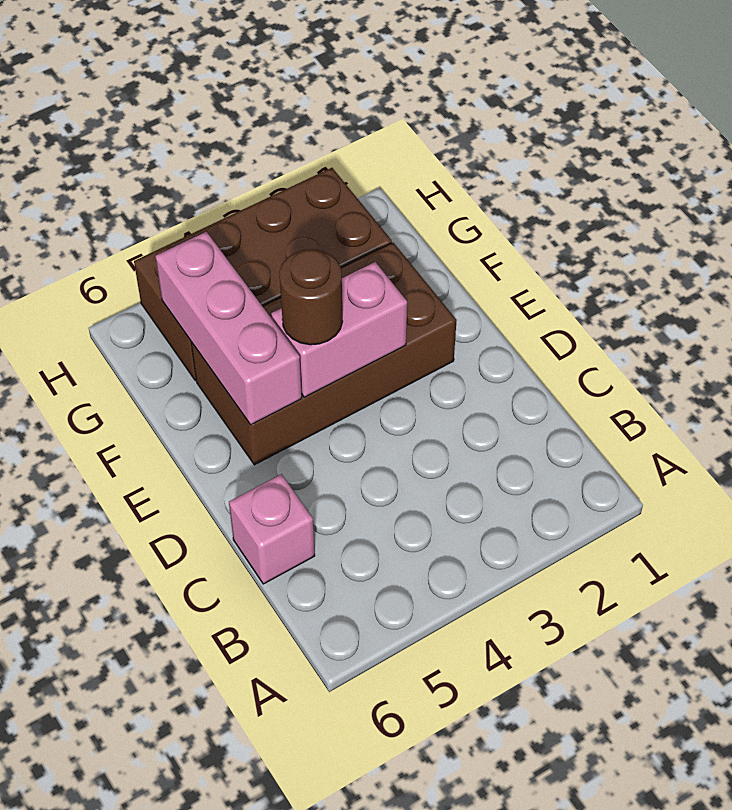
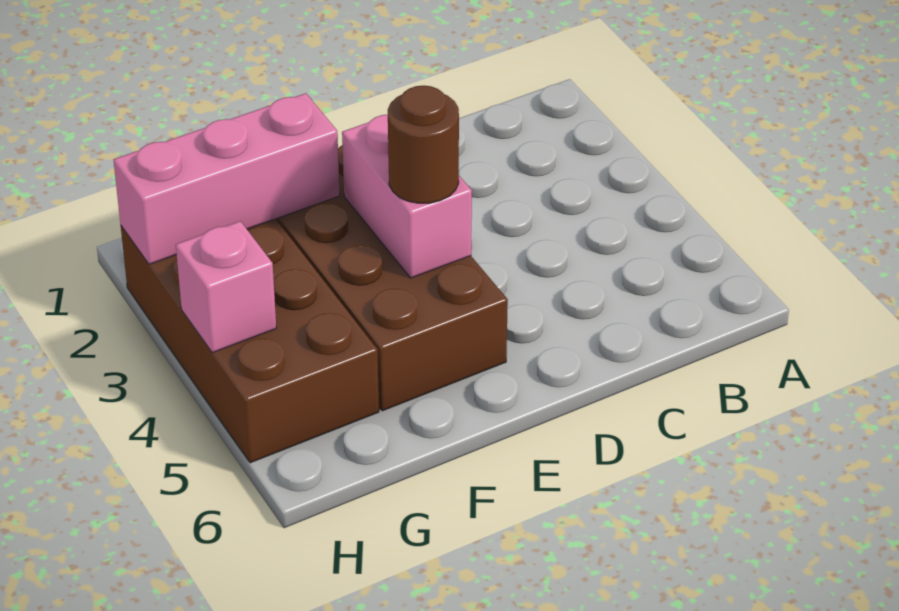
pink 1x1 brick [229,474,315,584] -> pink 1x1 brick moved to [176,221,276,353]
pink 1x3 brick [155,232,302,425] -> pink 1x3 brick moved to [114,93,340,264]

